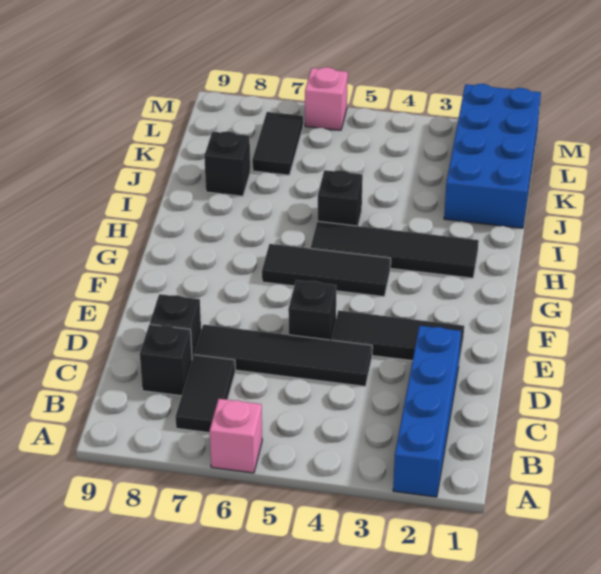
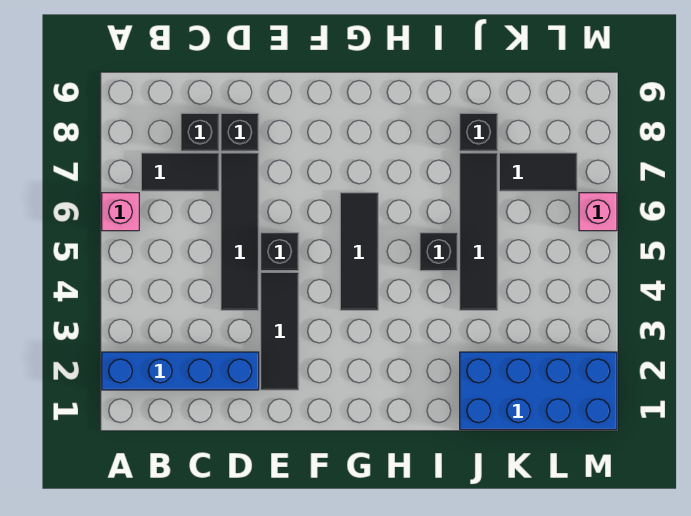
black 1x4 tile [311,221,479,278] -> black 1x4 tile moved to [460,153,498,310]

